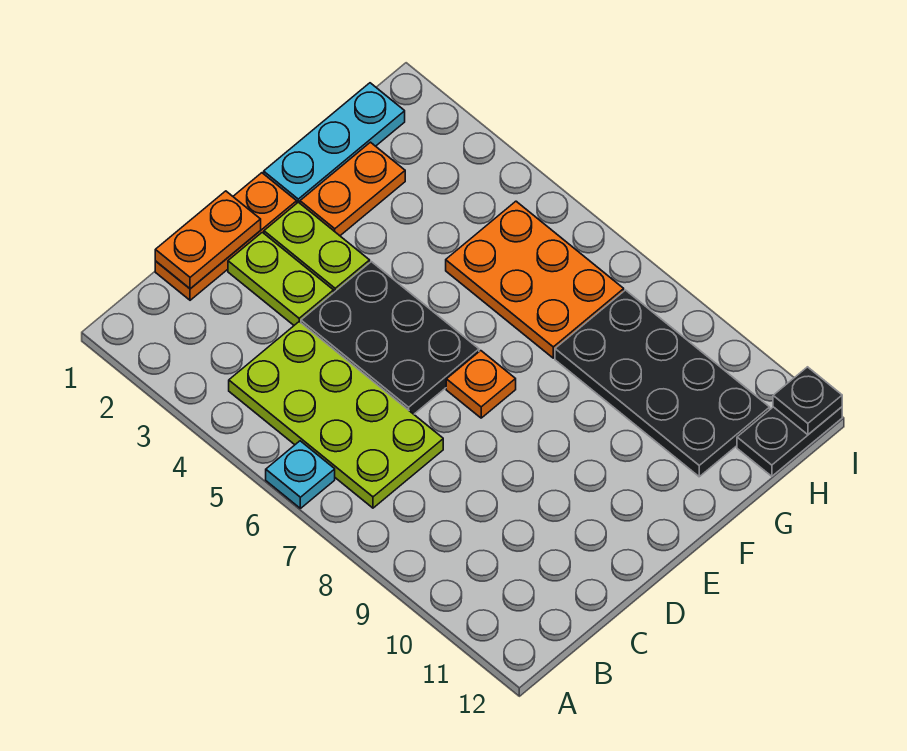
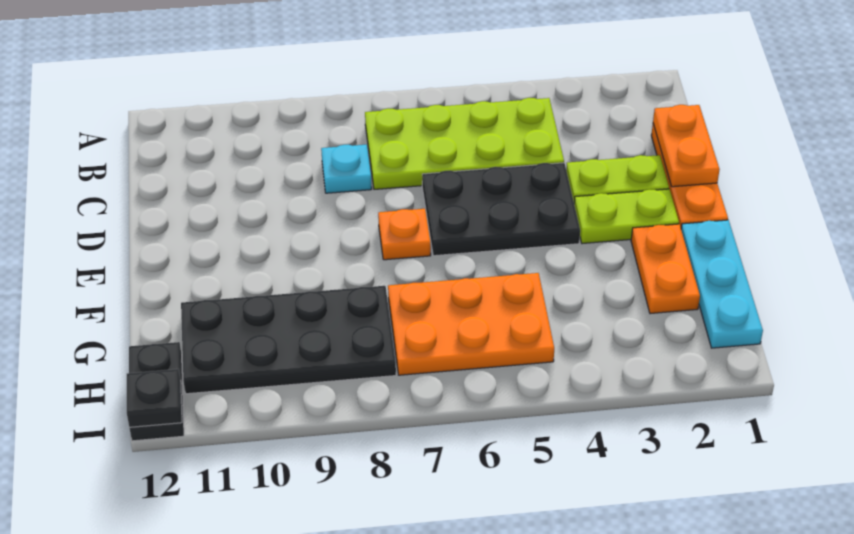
cyan 1x1 plate [266,441,335,508] -> cyan 1x1 plate moved to [321,145,372,193]

